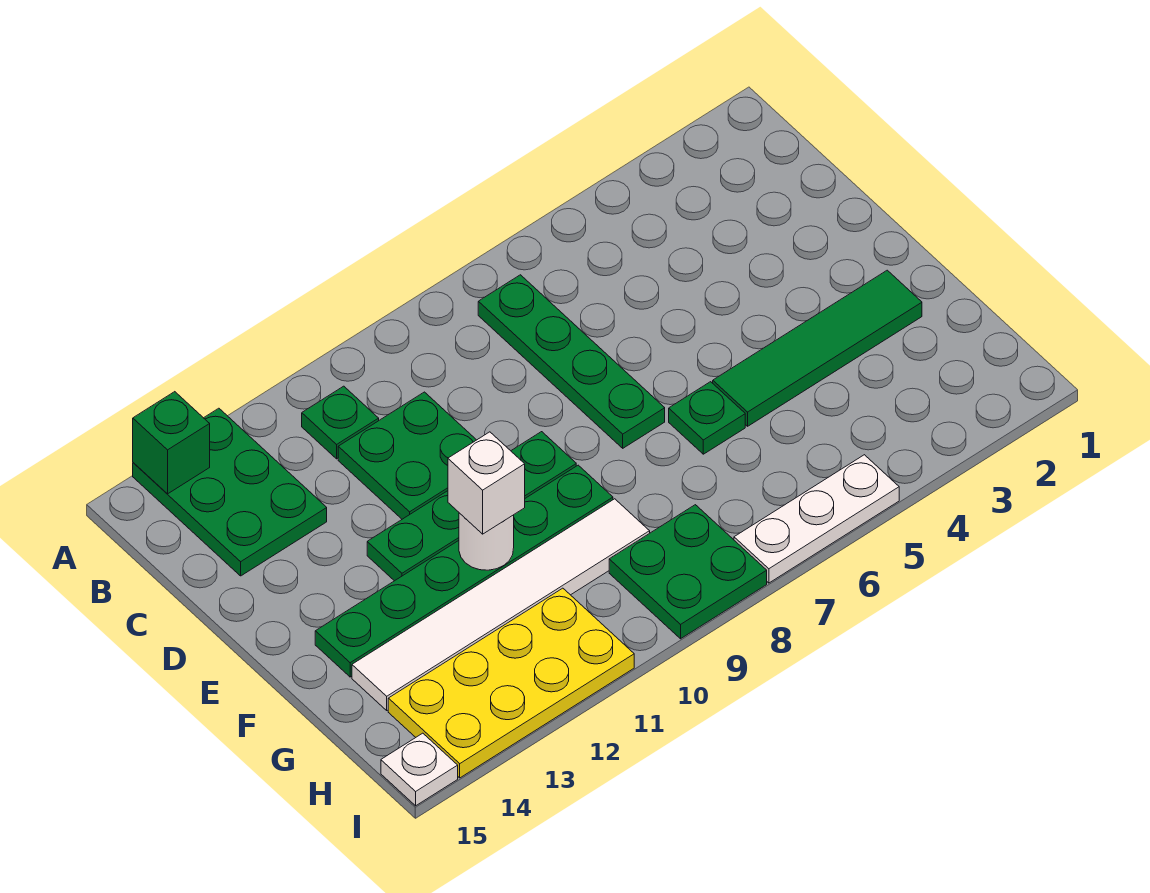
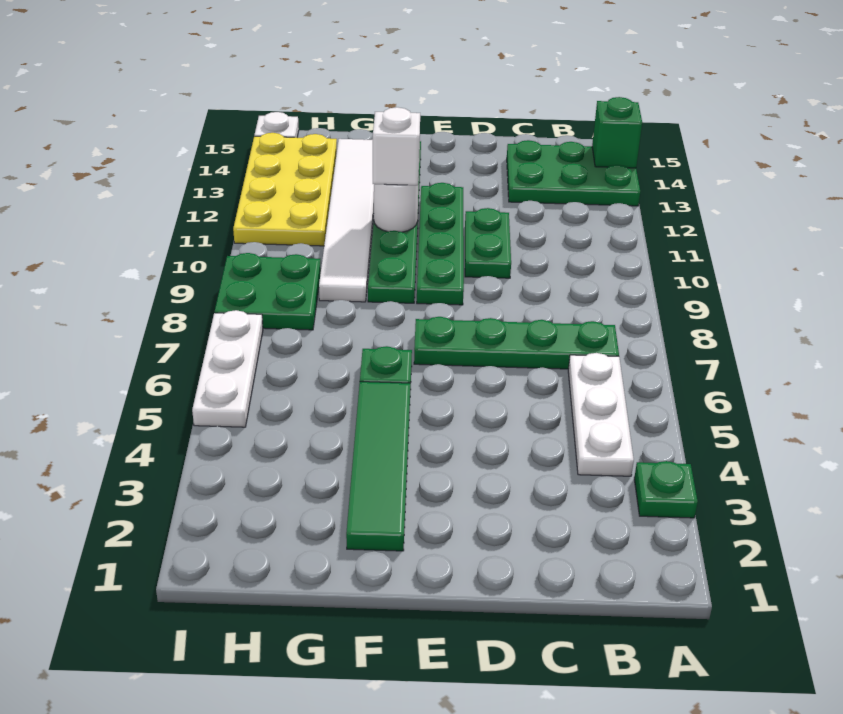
none -> white 1x3 plate [568,353,634,476]
green 1x1 plate [302,386,379,459] -> green 1x1 plate moved to [634,461,698,518]
green 2x2 plate [338,392,476,519] -> green 1x2 plate [465,208,511,278]

